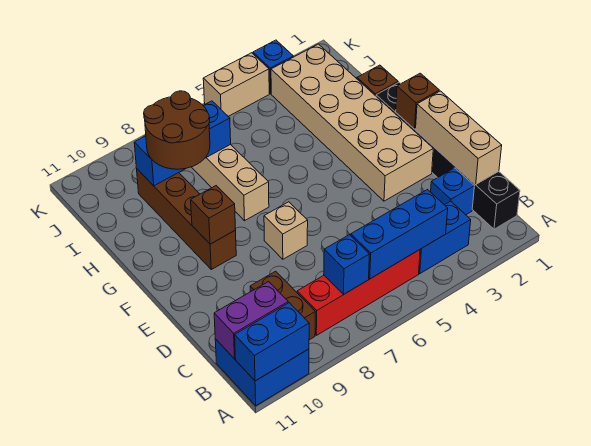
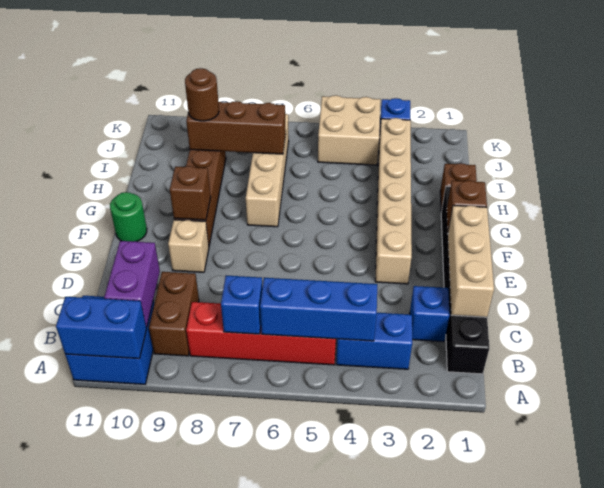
purple 1x2 brick [214,282,288,359] -> purple 1x2 brick turned to [104,241,160,327]
tan 2x6 brick [271,44,433,201] -> tan 1x6 brick [375,118,412,284]
tan 1x1 brick [264,202,308,259] -> tan 1x1 brick moved to [168,220,209,272]
none -> green 1x1 round brick [110,192,147,242]
brown 2x2 round brick [144,91,210,169] -> brown 1x1 round brick [185,68,219,121]
blue 1x3 brick [134,101,231,186] -> brown 1x3 brick [186,101,286,154]
tan 1x2 brick [203,53,269,116] -> tan 2x2 brick [318,95,380,165]

